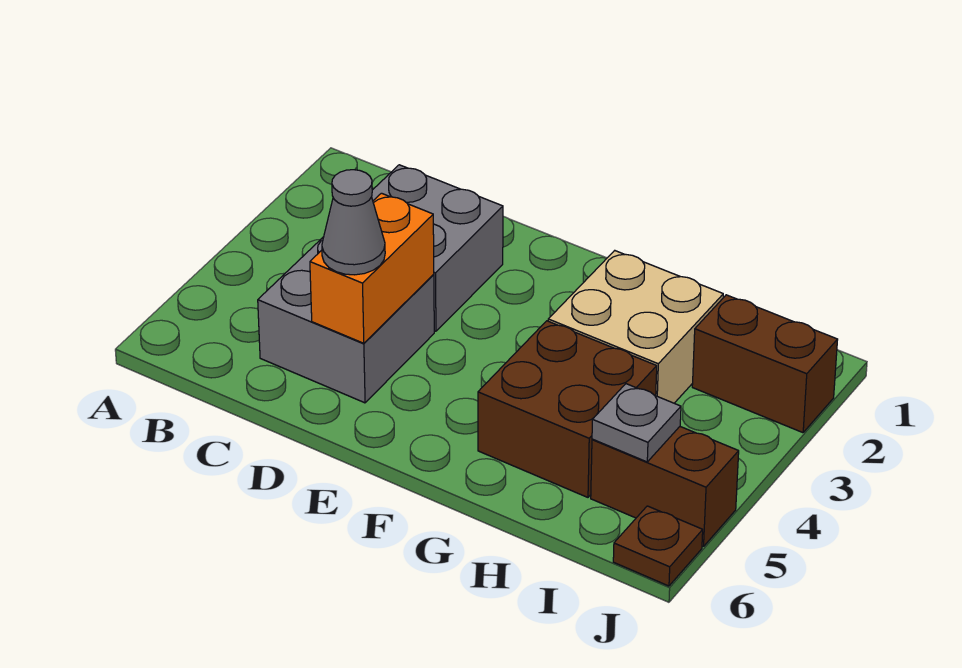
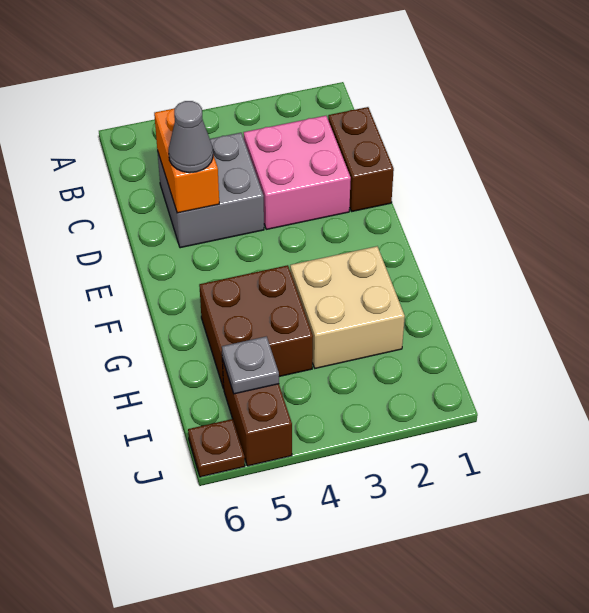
grey 2x2 brick [372,165,503,331] -> pink 2x2 brick [244,116,351,229]
orange 1x2 brick [310,193,434,343] -> orange 1x2 brick turned to [154,109,219,213]
brown 1x2 brick [692,295,838,433] -> brown 1x2 brick moved to [328,107,394,212]

